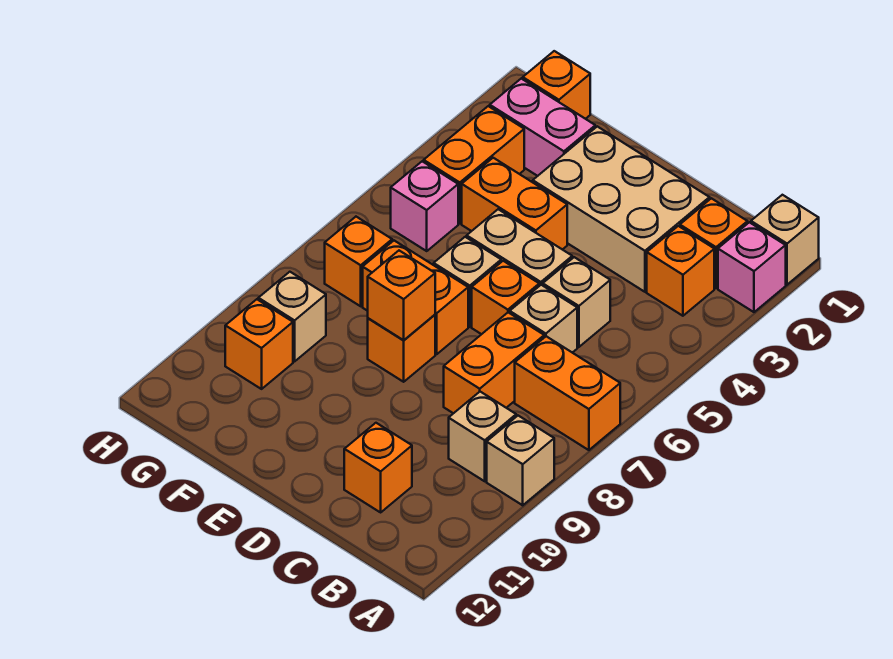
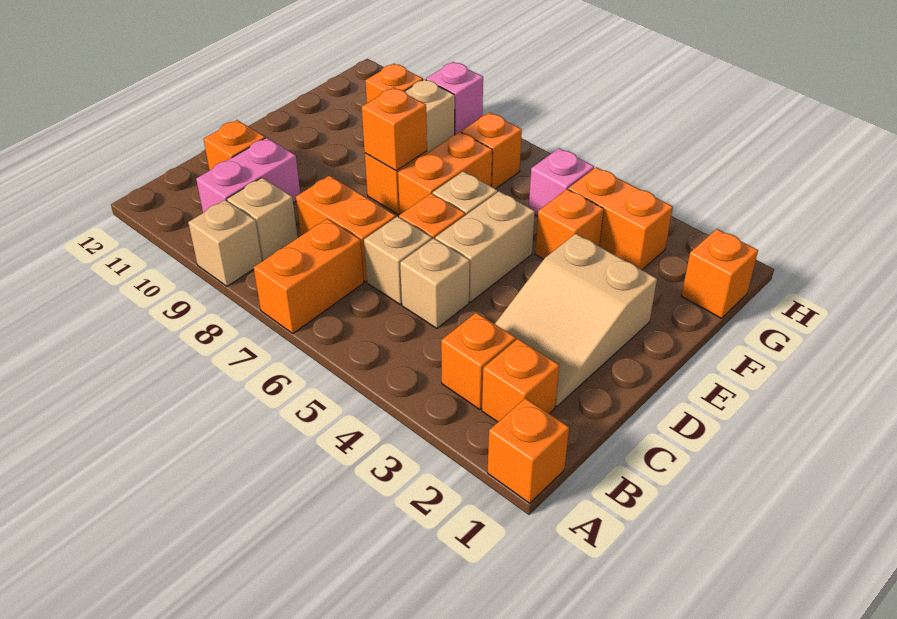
tan 1x1 brick [751,195,819,285] -> orange 1x1 brick [488,398,569,503]
pink 1x1 brick [718,222,786,312] -> pink 1x1 brick moved to [426,62,483,135]
tan 2x3 brick [533,126,710,292] -> tan 2x3 slope [495,234,657,407]
orange 1x2 brick [462,158,567,250] -> orange 1x1 brick [535,189,604,259]
pink 1x2 brick [490,79,595,176] -> pink 1x2 brick moved to [196,138,300,213]

